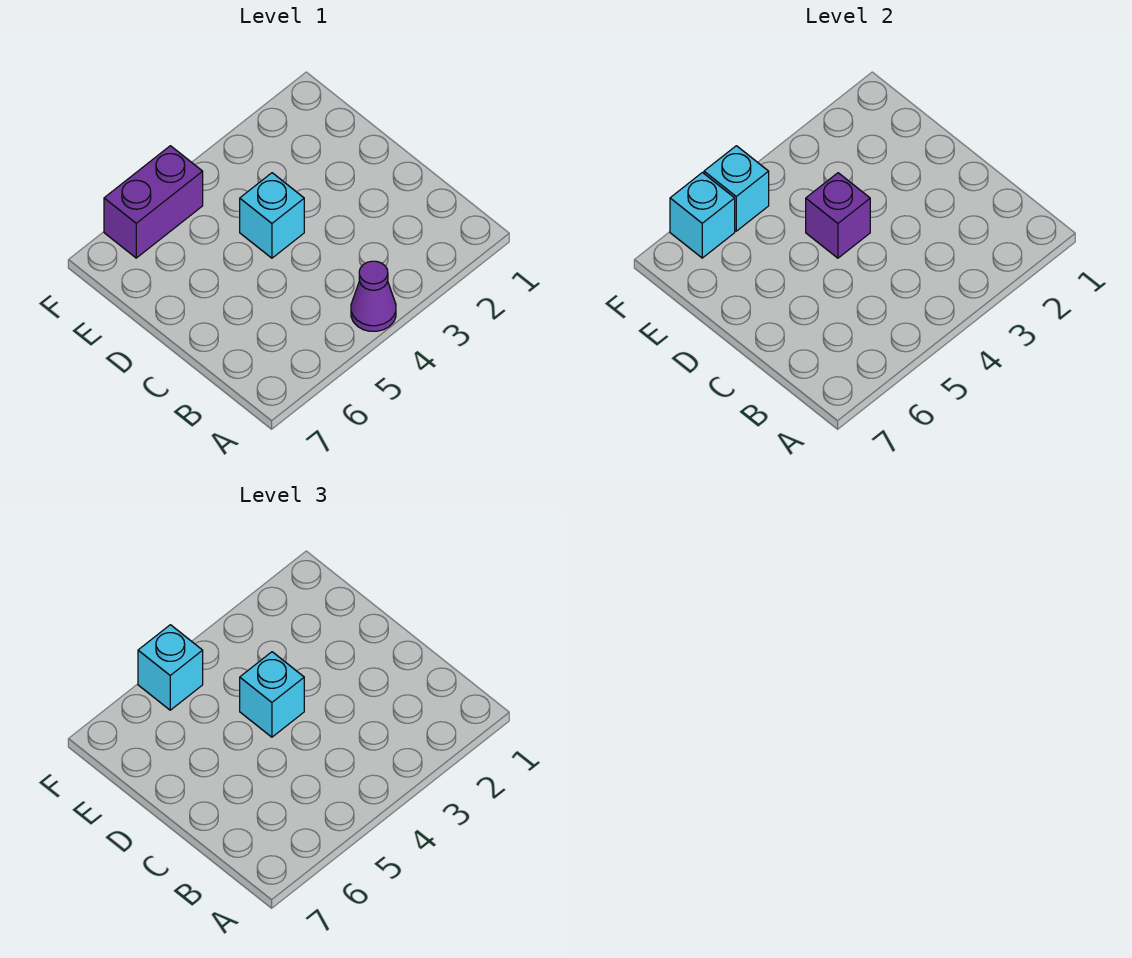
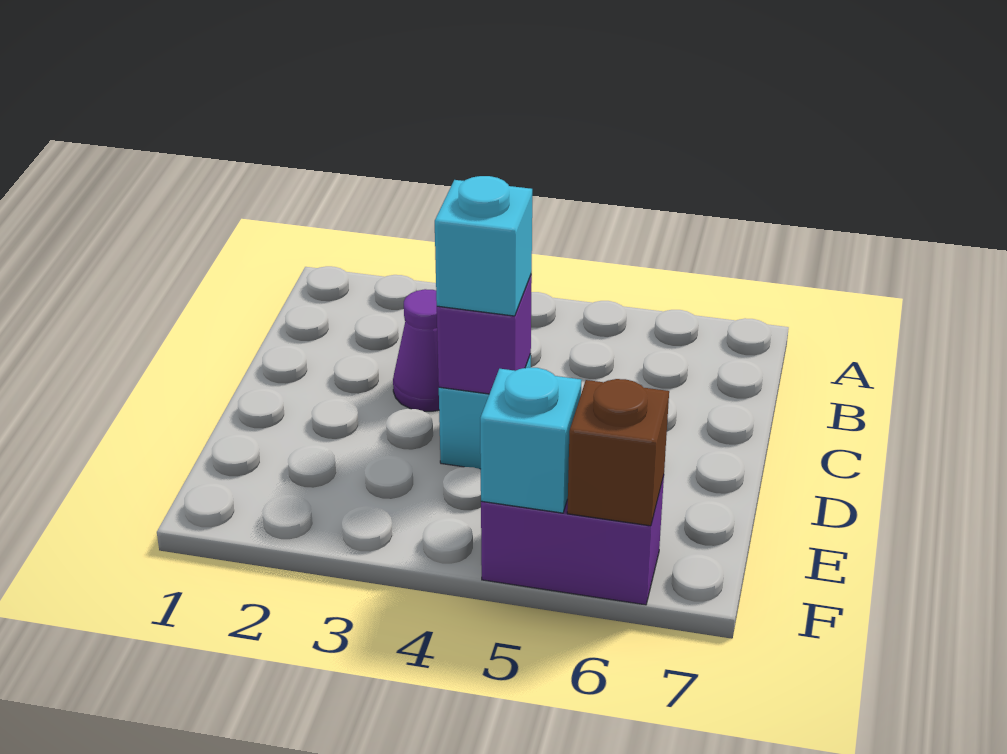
purple 1x1 cone [351,261,396,331] -> purple 1x1 cone moved to [393,289,439,411]
cyan 1x1 brick [138,625,203,710] -> none
cyan 1x1 brick [670,173,735,258] -> brown 1x1 brick [567,379,669,526]

